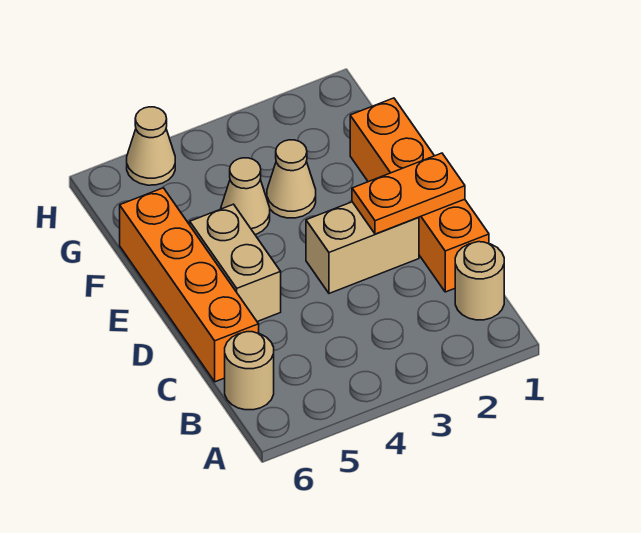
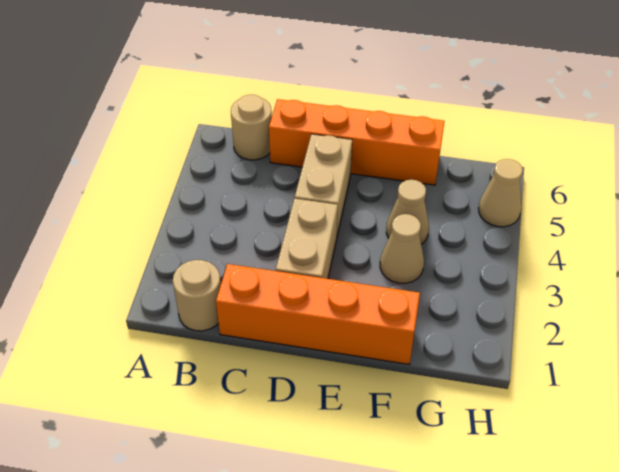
orange 1x2 plate [352,153,465,234] -> none
tan 1x2 brick [190,204,281,322] -> tan 1x2 brick turned to [295,134,352,236]

